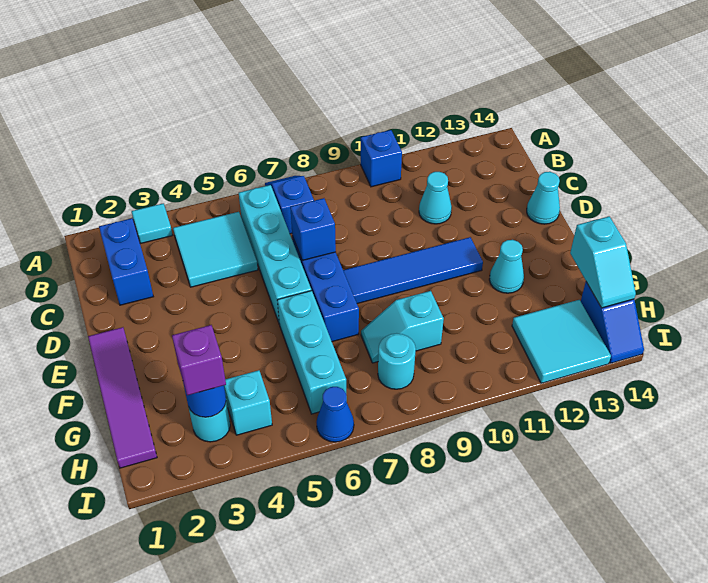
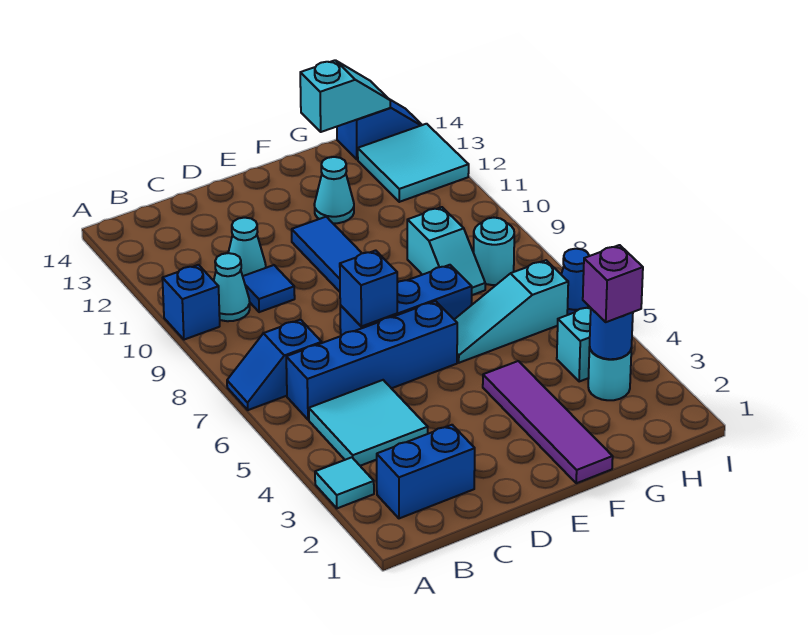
cyan 1x4 brick [239,185,311,322] -> blue 1x4 brick [286,301,457,420]
none -> blue 1x1 tile [243,265,295,312]
cyan 1x1 cone [527,172,560,224] -> cyan 1x1 cone moved to [214,253,250,321]
purple 1x4 tile [88,327,157,468] -> purple 1x4 tile turned to [483,361,613,483]
cyan 1x3 brick [278,291,347,414] -> cyan 1x3 slope [454,260,568,363]

